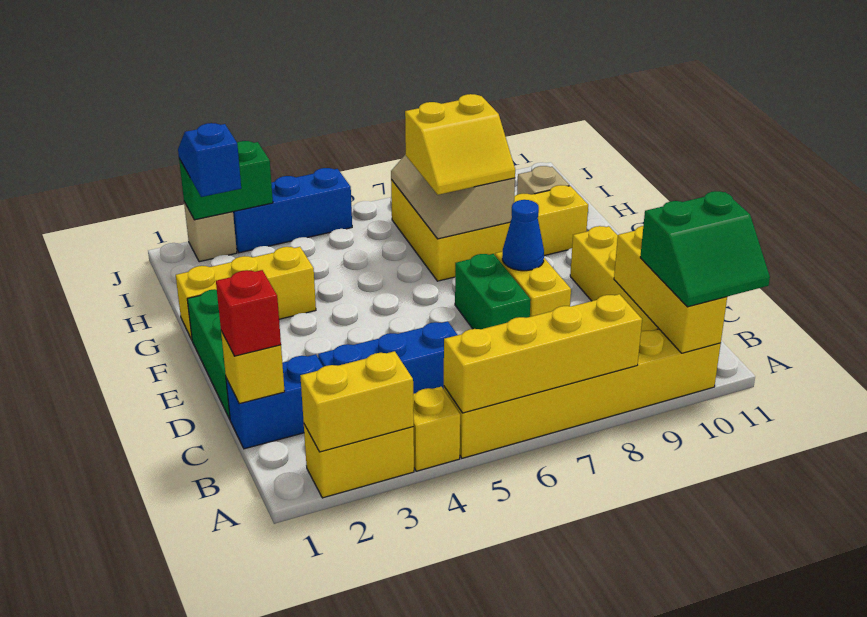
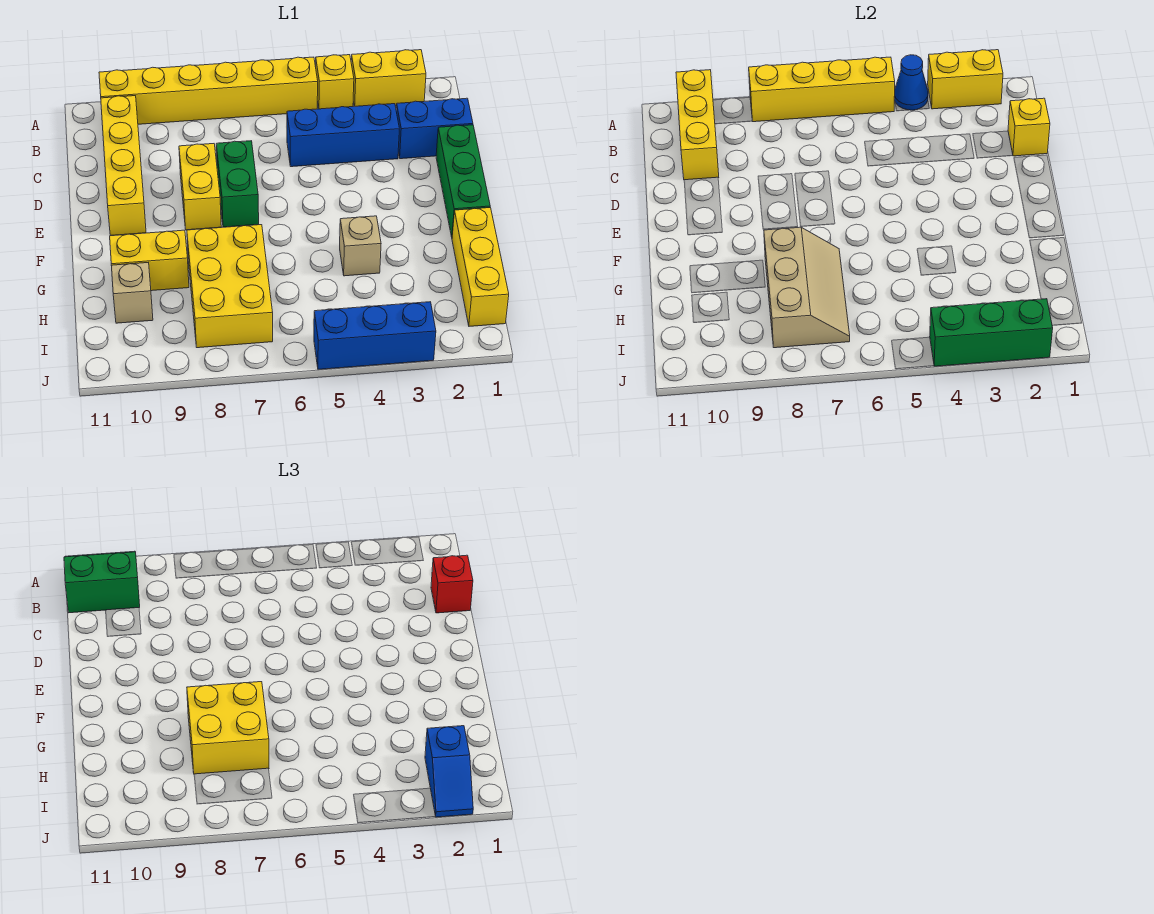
blue 1x1 cone [502,200,544,271] -> blue 1x1 cone moved to [894,55,928,110]
yellow 1x3 brick [176,247,316,339] -> yellow 1x3 brick turned to [452,208,509,326]
yellow 2x2 slope [405,94,515,195] -> yellow 2x2 brick [187,682,269,774]
tan 1x1 brick [184,202,237,262] -> tan 1x1 brick moved to [340,216,381,276]
green 1x2 brick [179,141,273,220] -> green 1x3 brick [930,299,1053,366]

